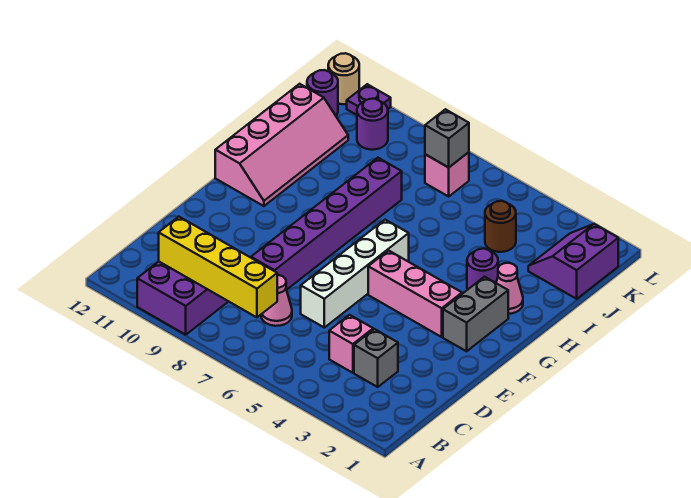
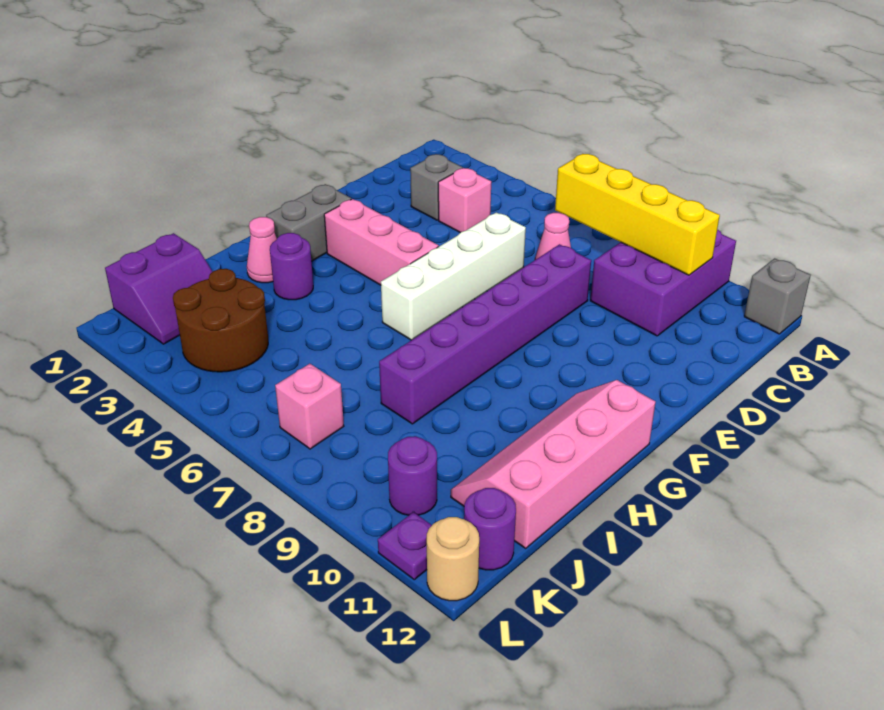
brown 1x1 round brick [485,201,516,252] -> brown 2x2 round brick [173,269,268,372]
grey 1x1 brick [425,109,469,167] -> grey 1x1 brick moved to [744,258,811,334]

